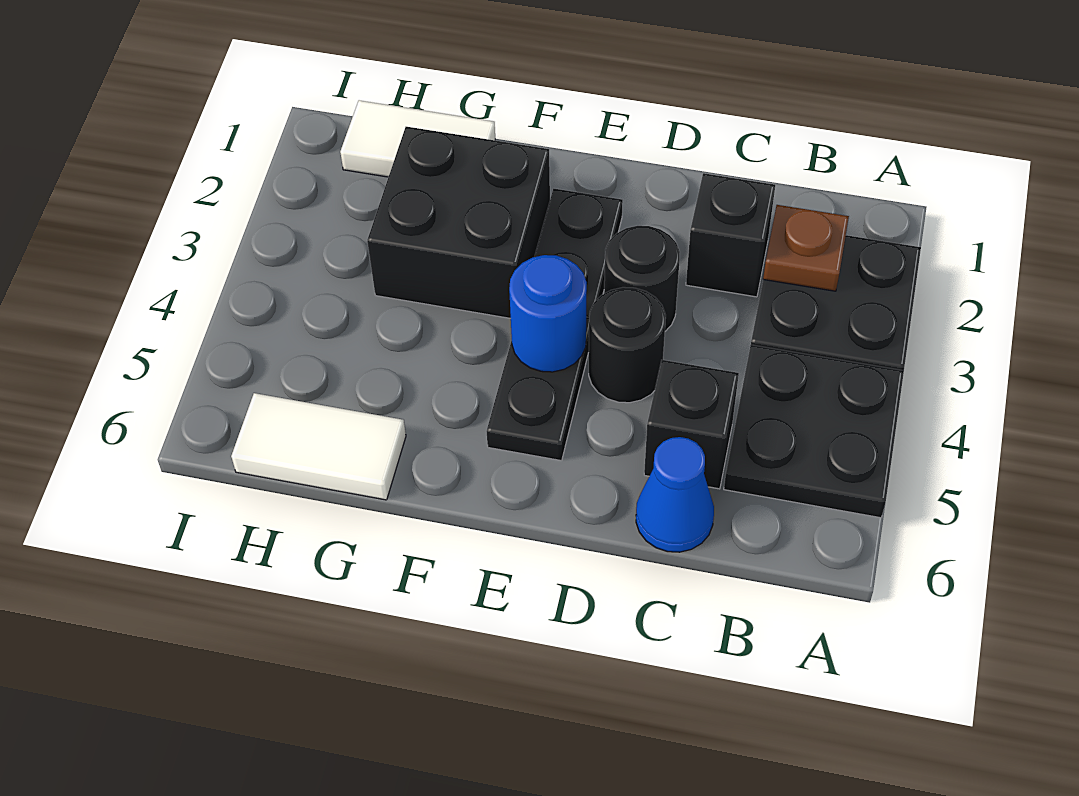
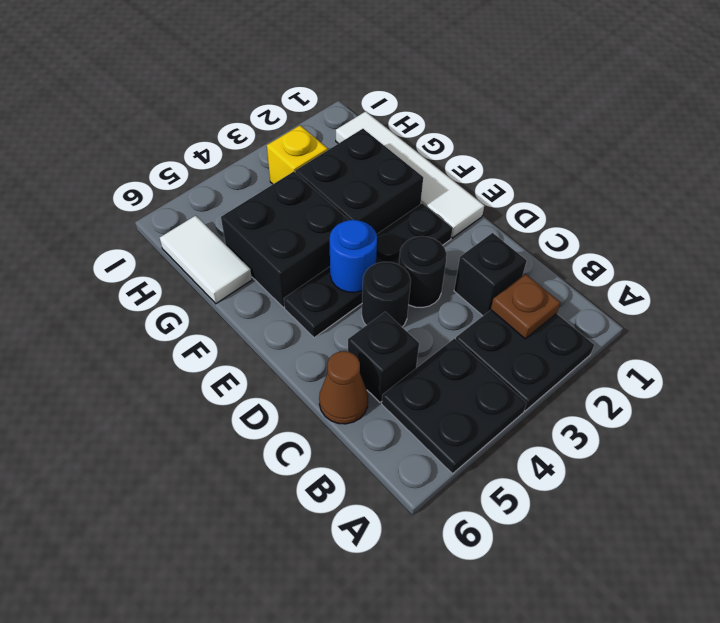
blue 1x1 cone [636,437,714,552] -> brown 1x1 cone [319,351,368,424]
none -> black 2x2 brick [221,172,349,307]
white 1x2 tile [340,100,495,177] -> white 1x4 tile [336,111,484,238]
none -> yellow 1x1 brick [267,125,328,184]

